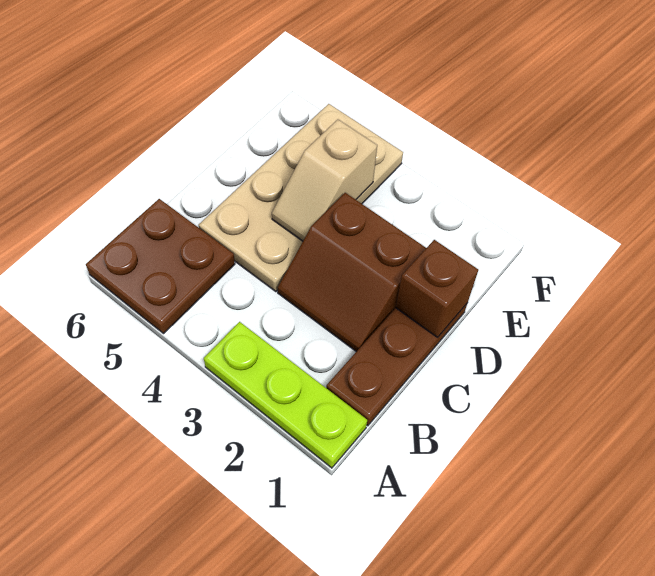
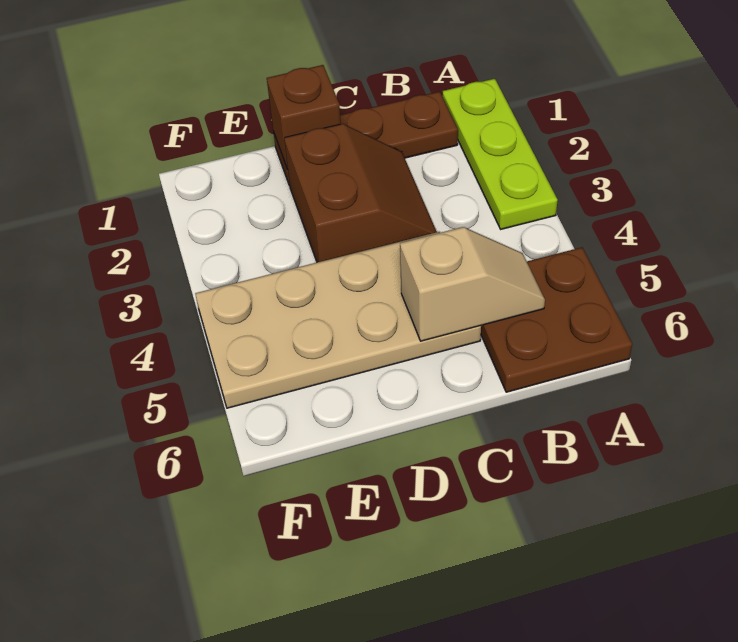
tan 1x2 slope [272,120,377,241] -> tan 1x2 slope moved to [400,227,545,341]

